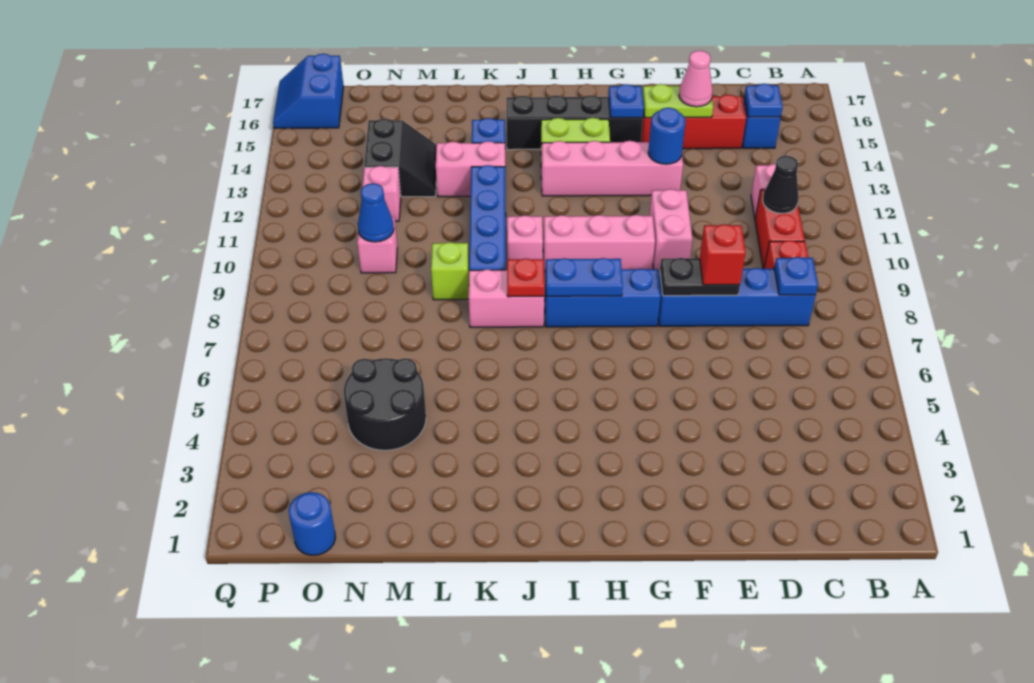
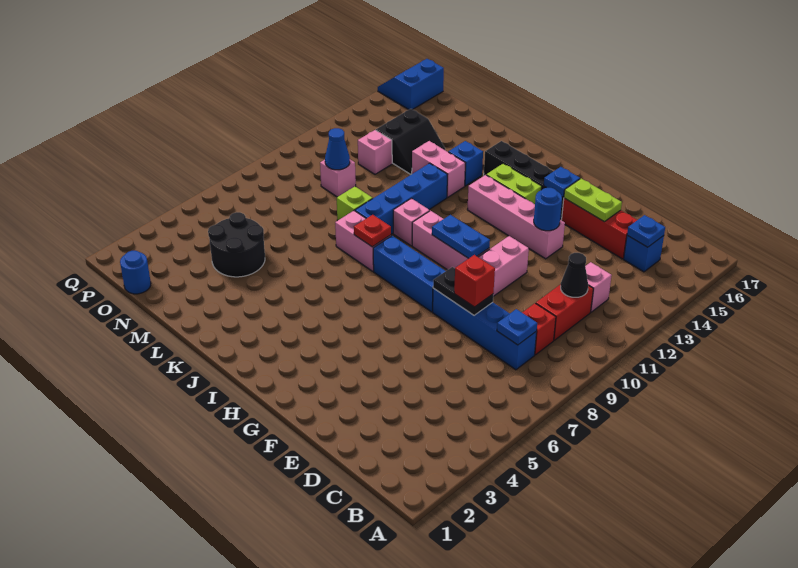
pink 1x1 cone [679,51,712,107] -> none
blue 1x2 plate [545,258,623,296] -> blue 1x2 plate moved to [432,215,490,258]

